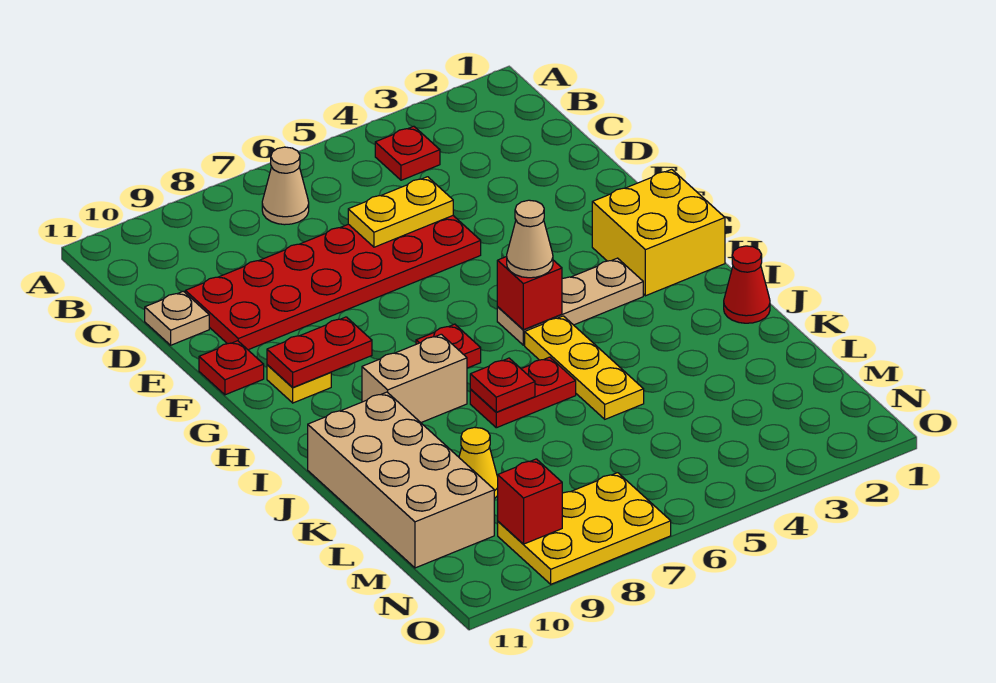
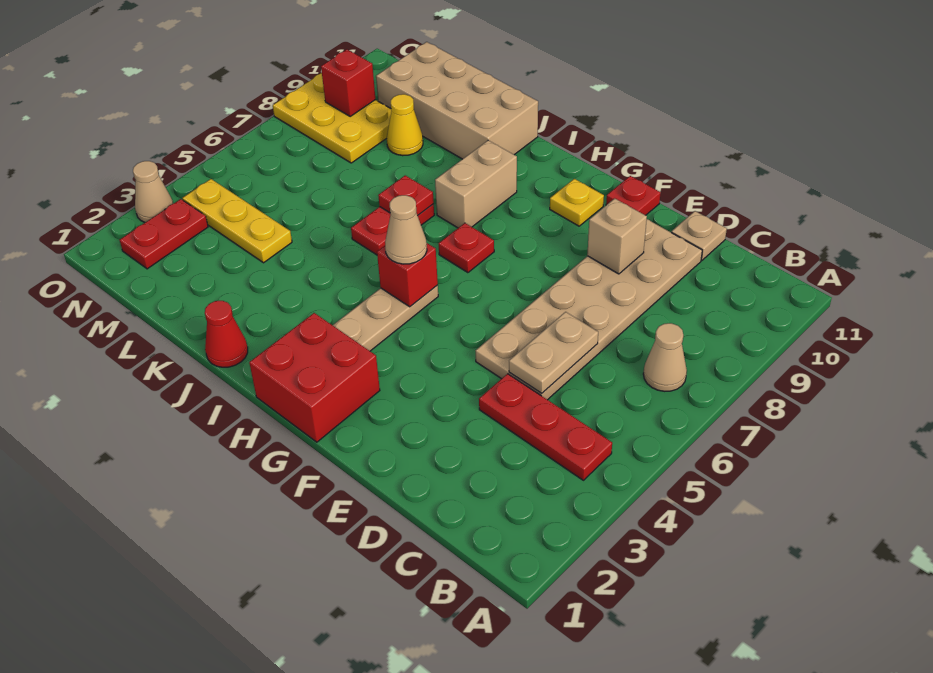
red 1x1 plate [375,126,440,180] -> red 1x3 plate [479,374,612,480]
red 2x6 plate [185,216,481,350] -> tan 2x6 plate [476,219,702,400]
yellow 1x2 plate [348,177,453,247] -> tan 1x2 plate [509,312,598,393]
none -> tan 1x1 brick [587,198,647,274]
yellow 2x2 brick [592,169,725,296] -> red 2x2 brick [249,313,380,442]
red 1x2 plate [267,317,372,387] -> red 1x2 plate moved to [120,199,208,269]
yellow 1x3 plate [525,316,644,419] -> yellow 1x3 plate moved to [182,179,292,263]
yellow 2x3 plate [498,473,671,584] -> yellow 2x3 plate turned to [273,73,391,163]
none -> tan 1x1 cone [133,161,173,222]

